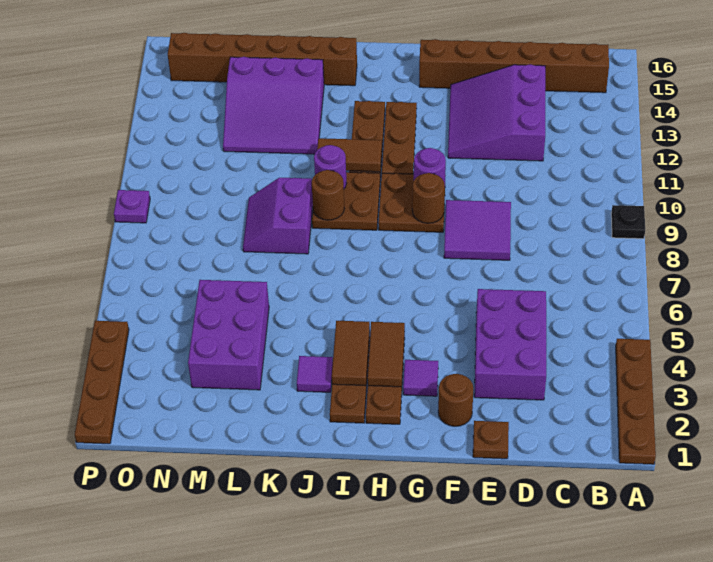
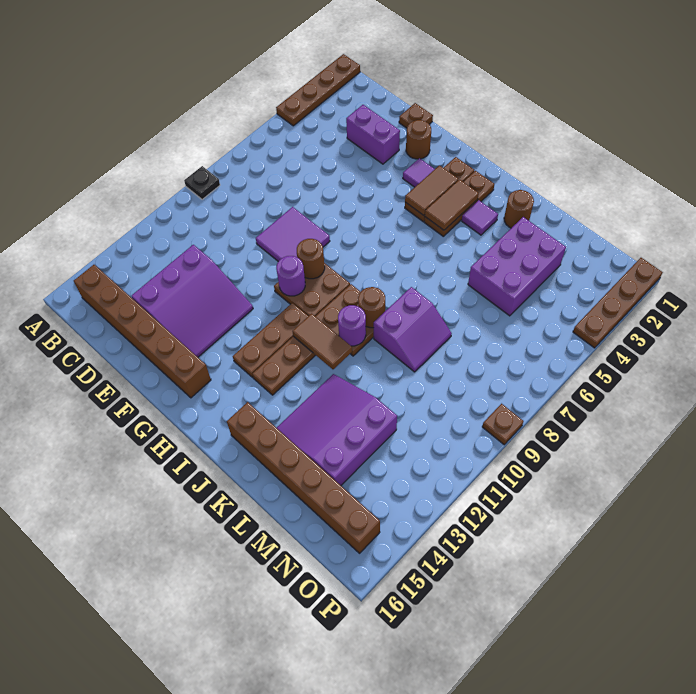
purple 2x3 brick [474,289,546,400] -> purple 1x2 brick [346,105,400,164]
none -> brown 1x1 round brick [504,190,534,228]
purple 3x3 slope [223,57,324,154] -> purple 3x3 slope turned to [277,374,397,485]
purple 1x1 plate [114,190,150,223] -> brown 1x1 plate [482,404,523,445]

